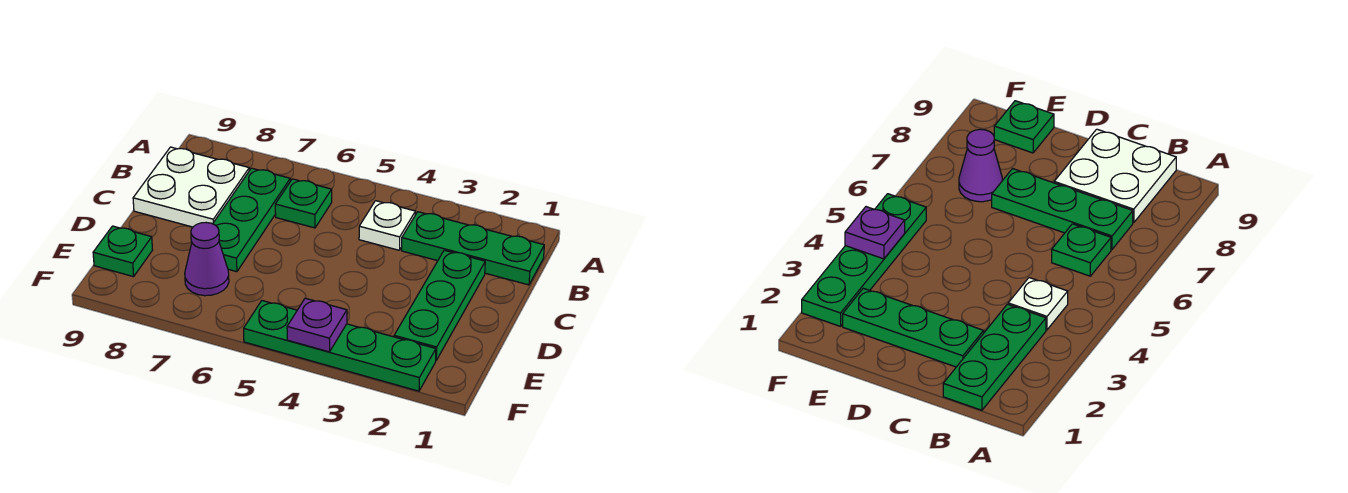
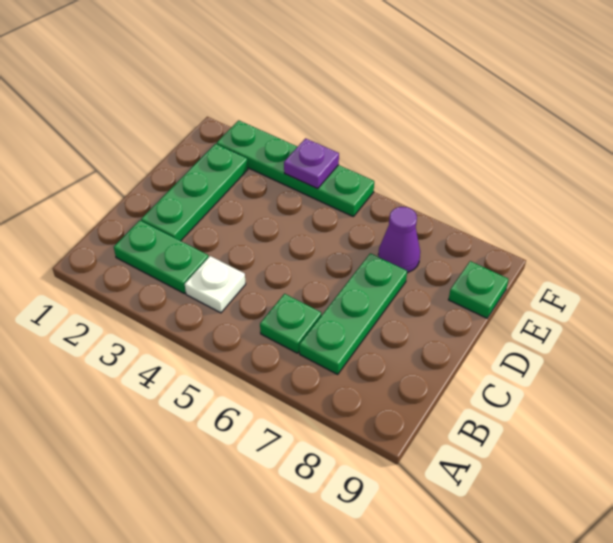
green 1x3 plate [402,212,544,285] -> green 1x2 plate [114,220,208,293]
white 2x2 plate [133,147,249,227] -> none

